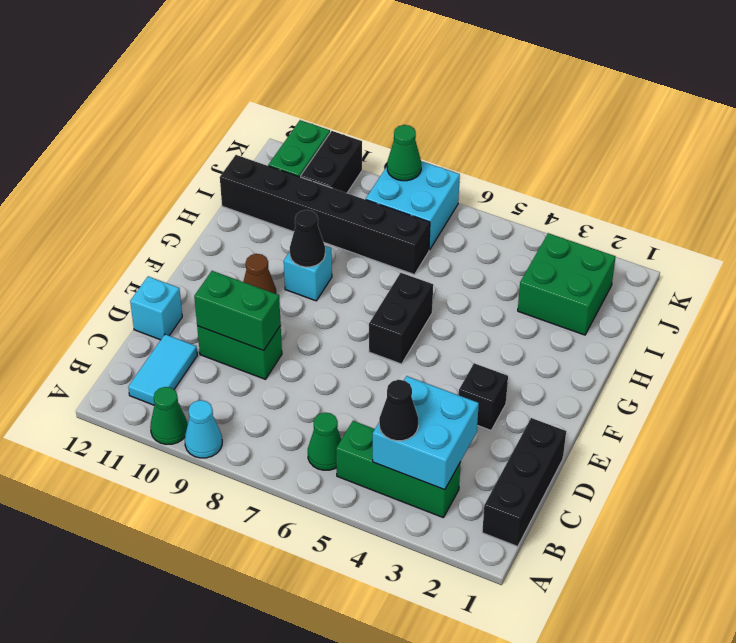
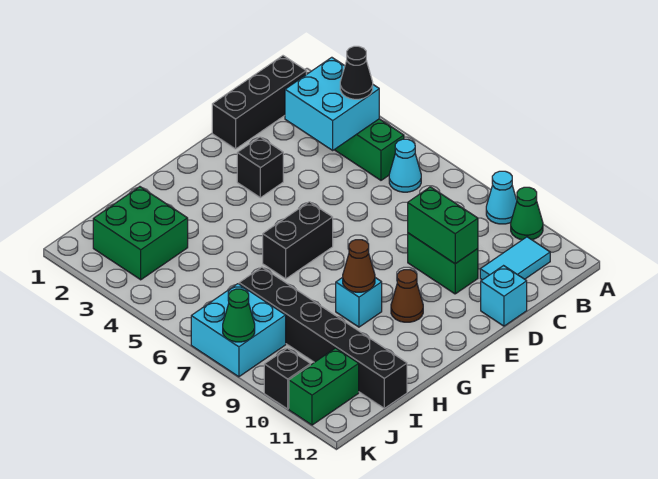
green 1x1 cone [308,413,341,470] -> cyan 1x1 cone [389,139,421,192]
black 1x1 cone [290,210,325,267] -> brown 1x1 cone [343,240,375,292]
black 1x2 brick [301,131,362,193] -> black 1x1 brick [264,348,310,409]

